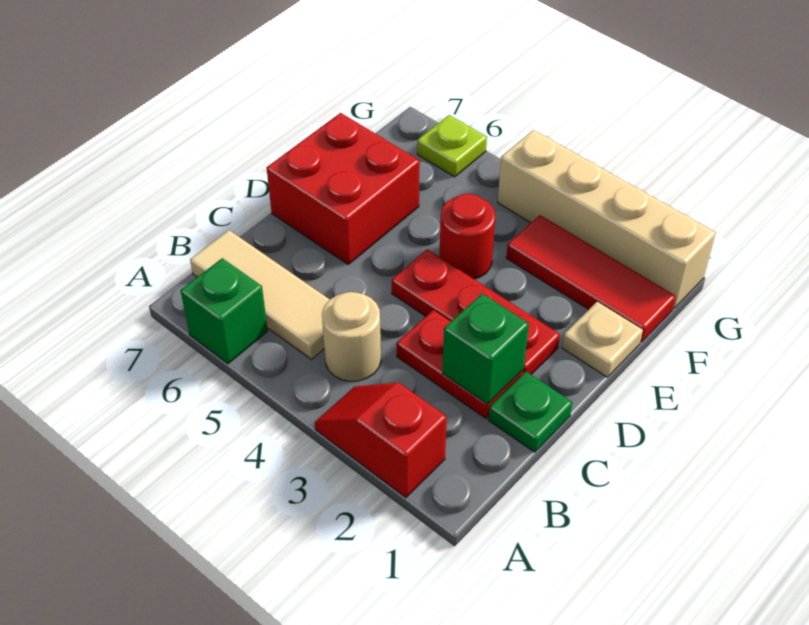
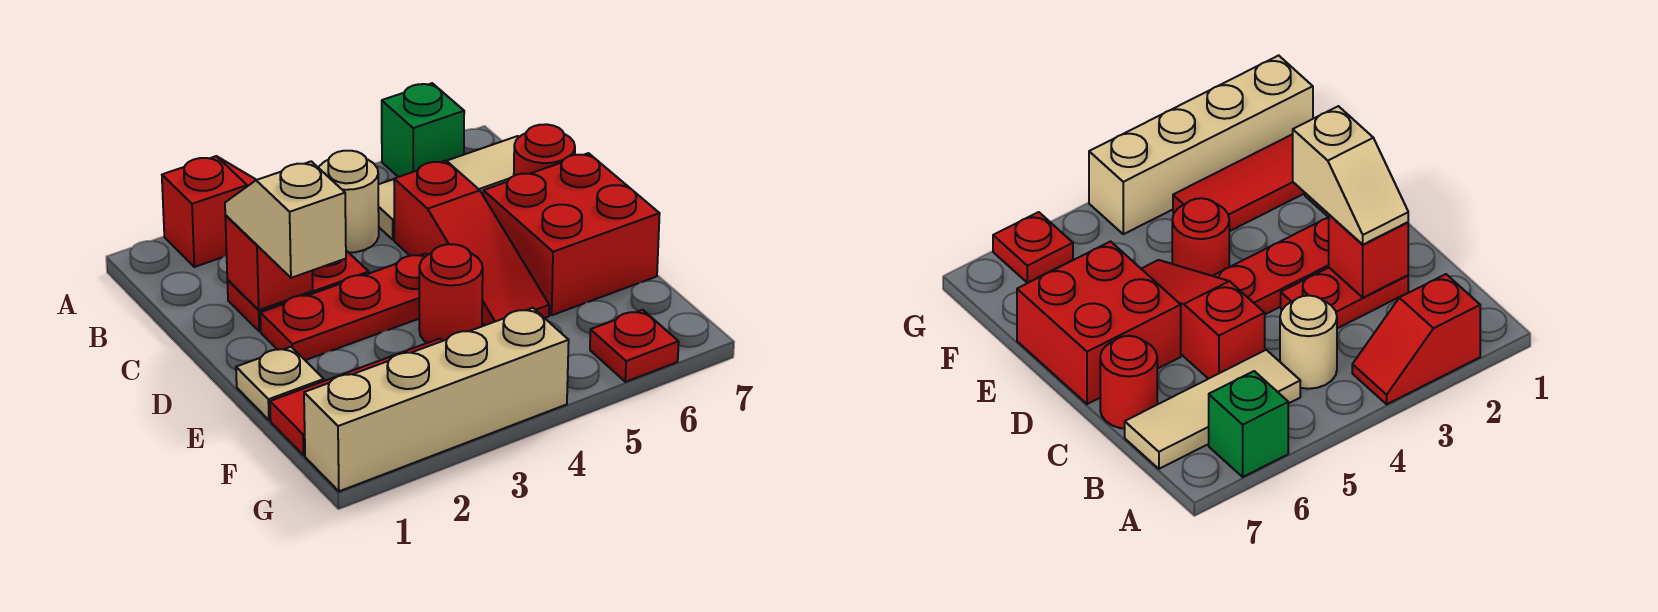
green 1x1 plate [489,372,572,452] -> none
green 1x1 brick [442,294,529,404] -> red 1x1 brick [225,216,313,310]
none -> tan 1x2 slope [225,161,346,278]
none -> red 1x3 slope [394,161,549,325]
none -> red 1x1 round brick [514,124,575,176]
lime 1x1 plate [417,115,487,177] -> red 1x1 plate [590,310,679,382]

